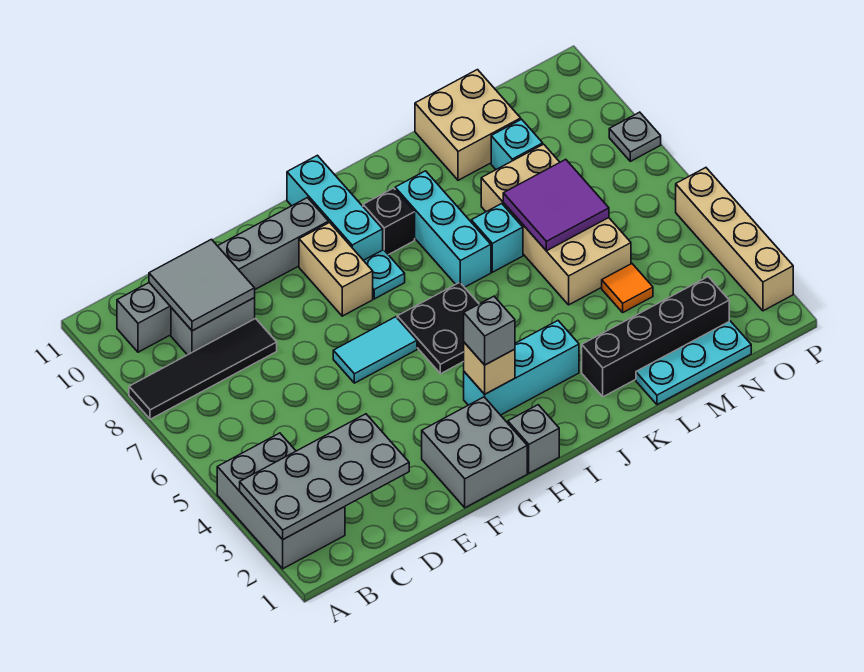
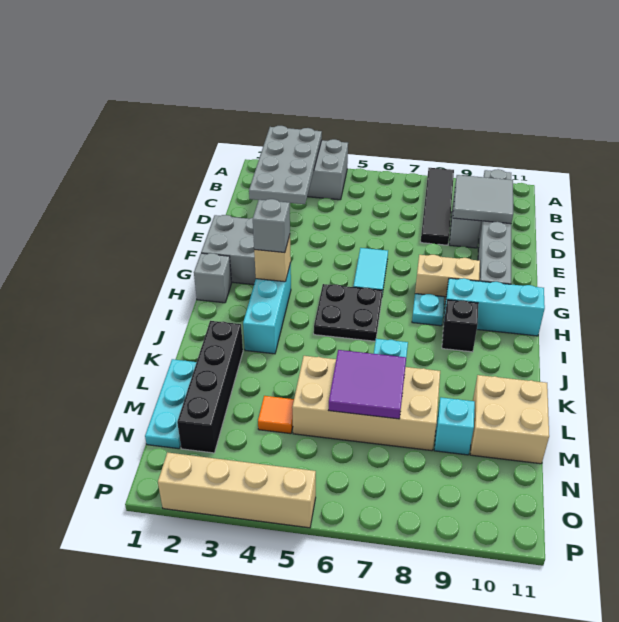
cyan 1x3 brick [395,171,491,287] -> none
grey 1x1 plate [609,112,661,161] -> none

